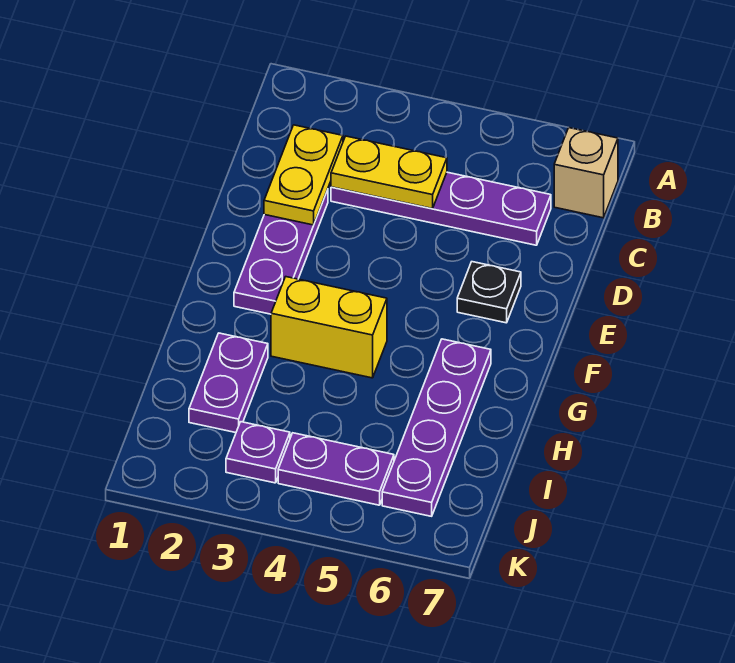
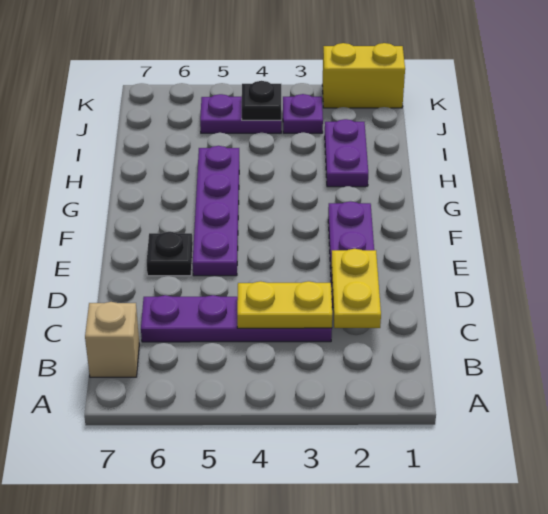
yellow 1x2 brick [271,277,387,378] -> yellow 1x2 brick moved to [322,43,405,108]
purple 1x4 plate [382,339,491,516] -> purple 1x4 plate moved to [193,146,239,276]
none -> black 1x1 plate [242,81,281,120]

